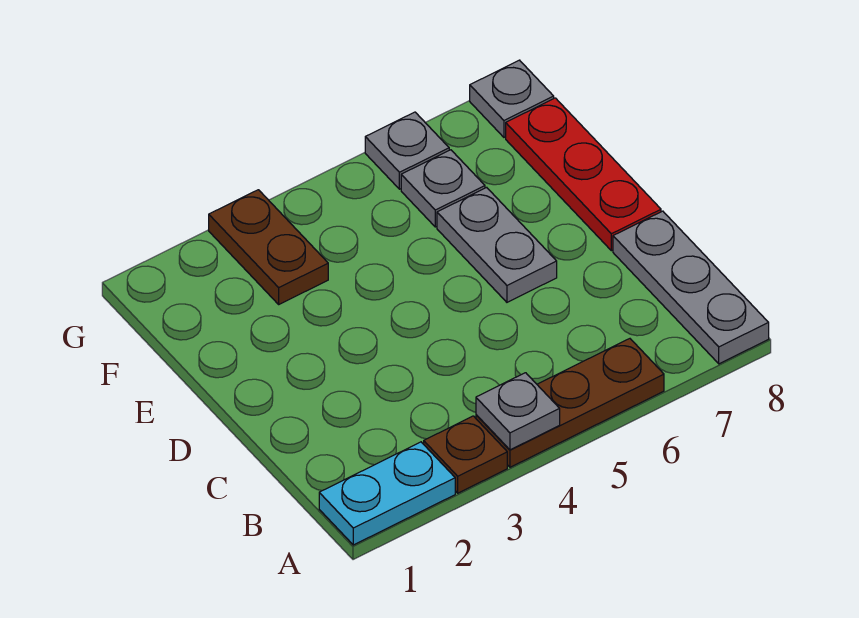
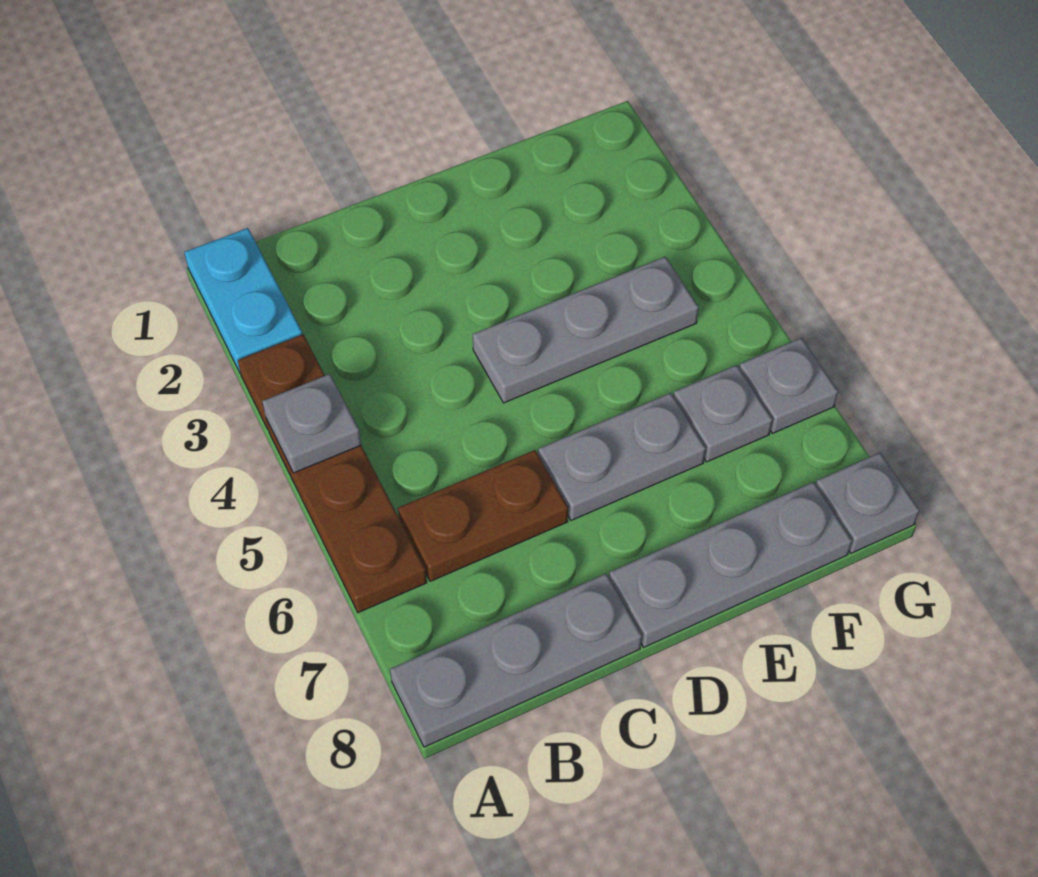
none -> grey 1x3 plate [473,257,699,403]
red 1x3 plate [506,98,661,251] -> grey 1x3 plate [609,482,852,647]
brown 1x2 plate [209,190,328,304] -> brown 1x2 plate moved to [398,450,568,581]

